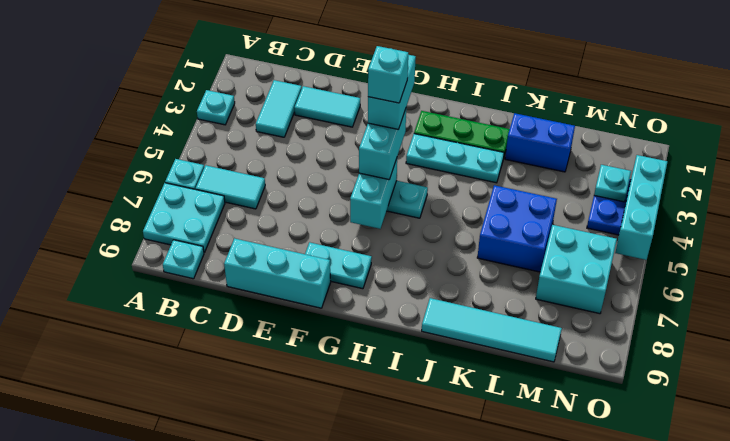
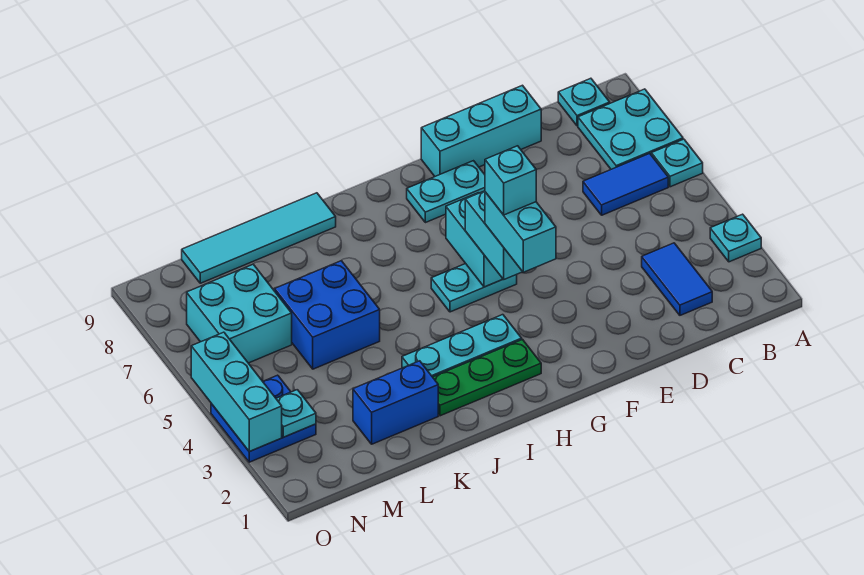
cyan 1x2 tile [196,165,265,209] -> blue 1x2 tile [583,153,668,215]
cyan 1x2 tile [256,80,302,137] -> blue 1x2 tile [642,243,712,315]
cyan 1x2 tile [294,86,360,127] -> none

